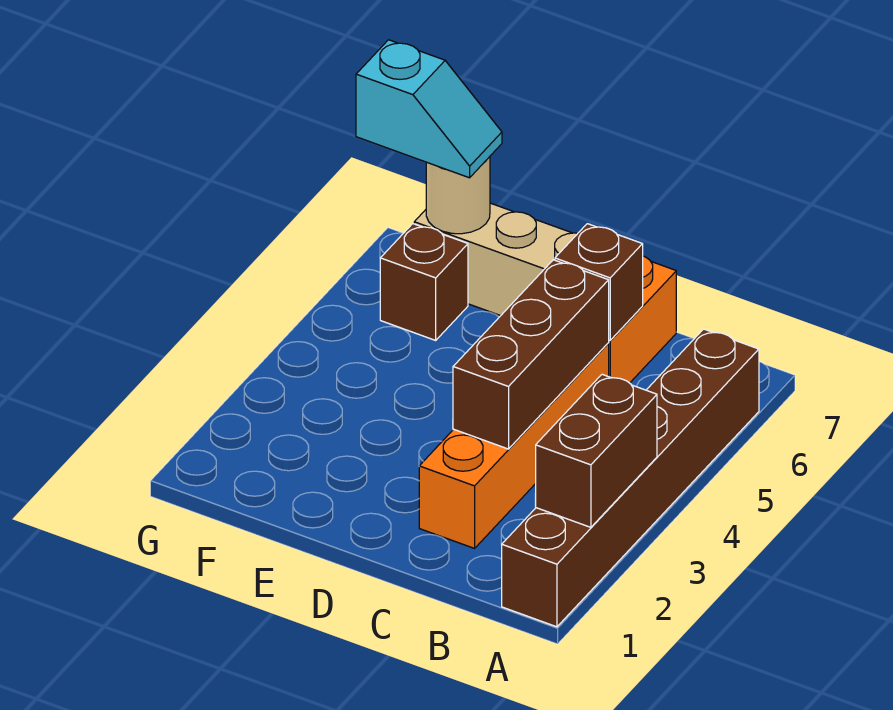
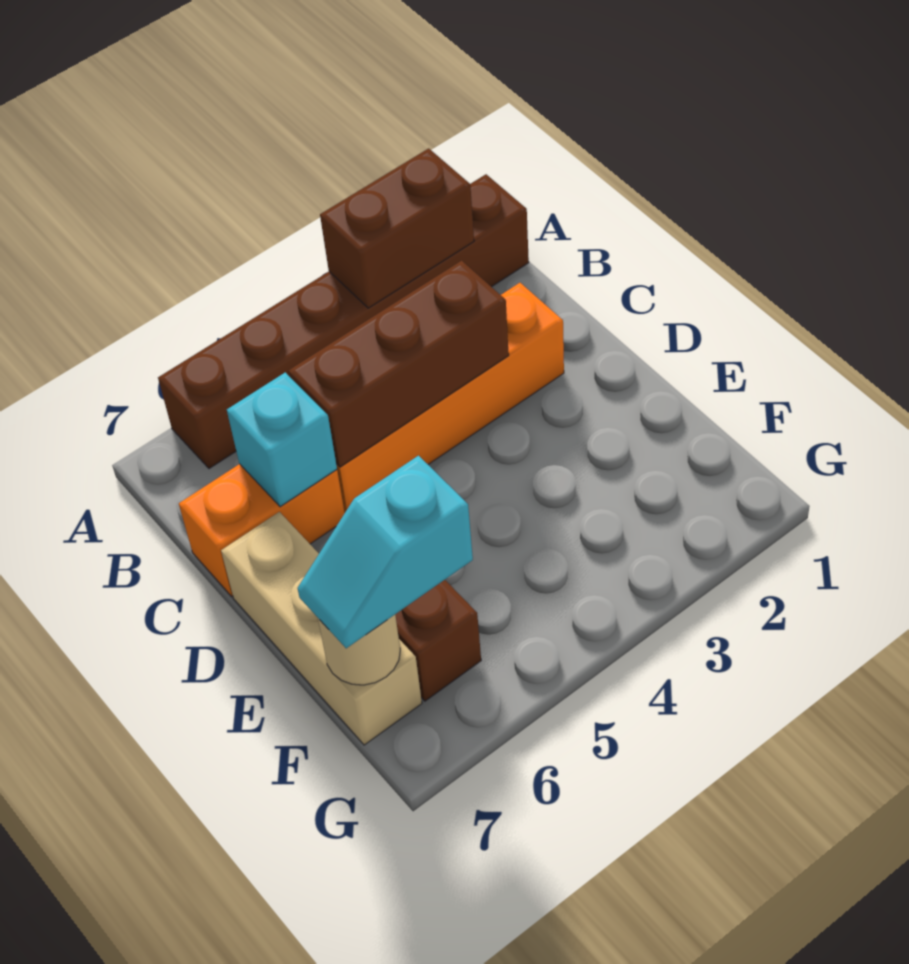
brown 1x1 brick [555,224,643,340] -> cyan 1x1 brick [227,372,337,507]
cyan 1x2 slope [356,40,502,178] -> cyan 1x2 slope turned to [298,456,473,648]

